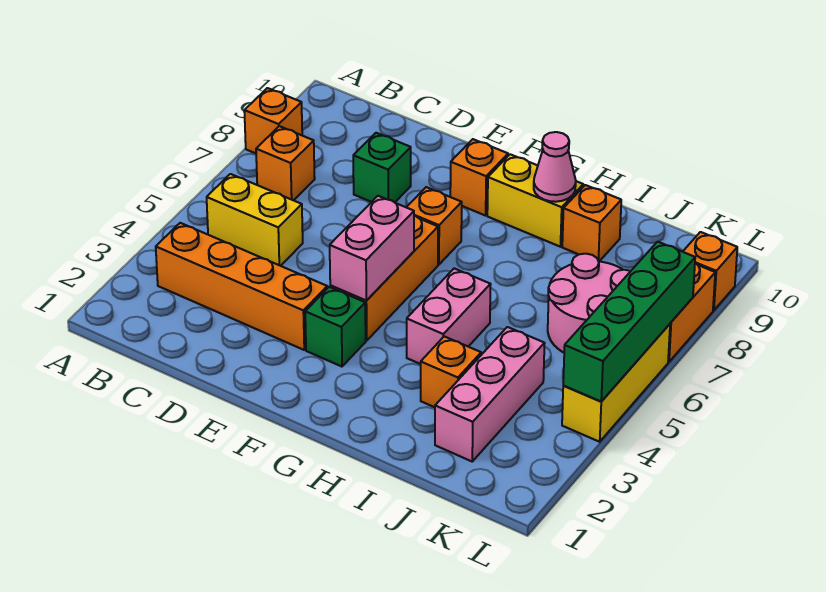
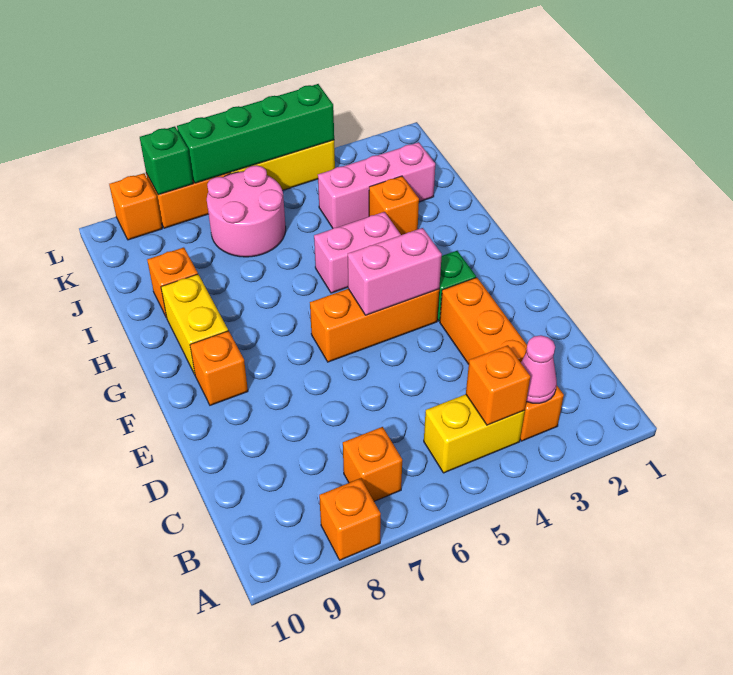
yellow 1x2 brick [207,174,303,266] -> yellow 1x2 brick turned to [424,394,525,473]
green 1x1 brick [353,133,411,202] -> green 1x1 brick moved to [140,126,193,195]
orange 1x1 brick [406,187,462,265] -> orange 1x1 brick moved to [466,345,530,425]
pink 1x1 cone [534,132,576,202] -> pink 1x1 cone moved to [521,335,557,403]

